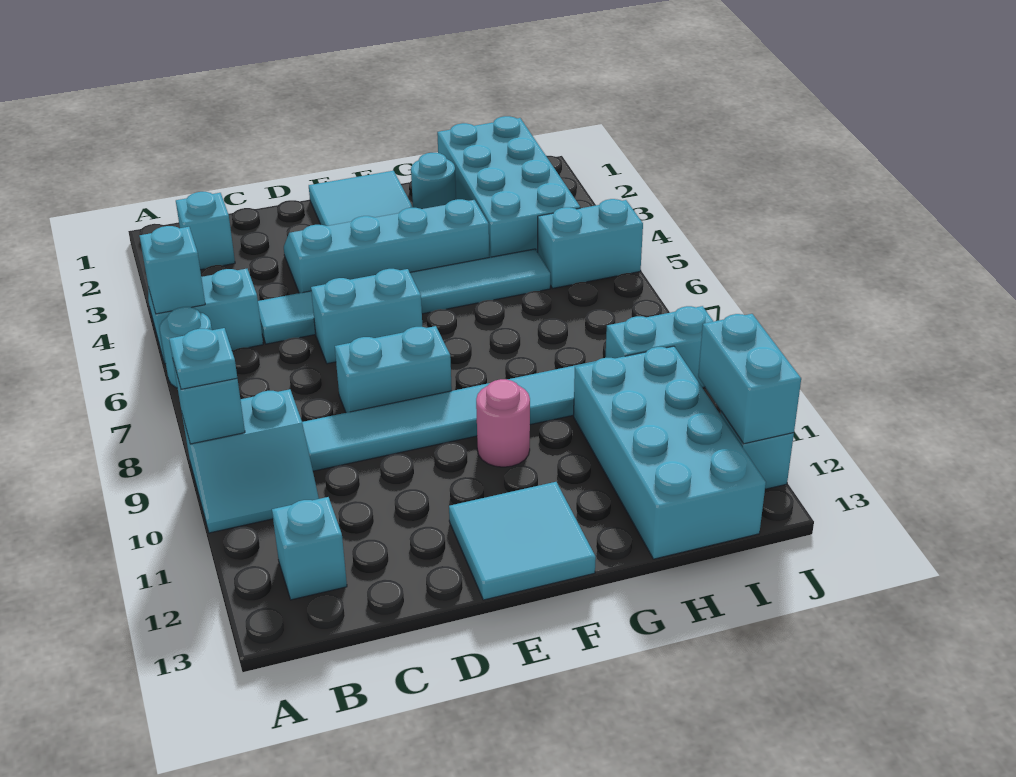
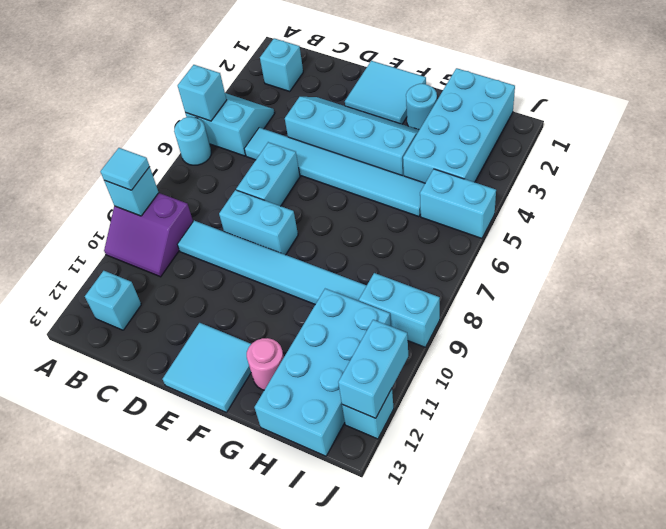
cyan 2x2 slope [182,389,319,533] -> purple 2x2 slope [104,193,193,277]
cyan 1x1 plate [169,328,237,389] -> cyan 1x1 tile [100,148,150,190]
cyan 1x2 brick [311,269,422,364] -> cyan 1x2 brick turned to [236,142,300,206]
pink 1x1 round brick [476,379,530,467] -> pink 1x1 round brick moved to [247,338,284,390]

